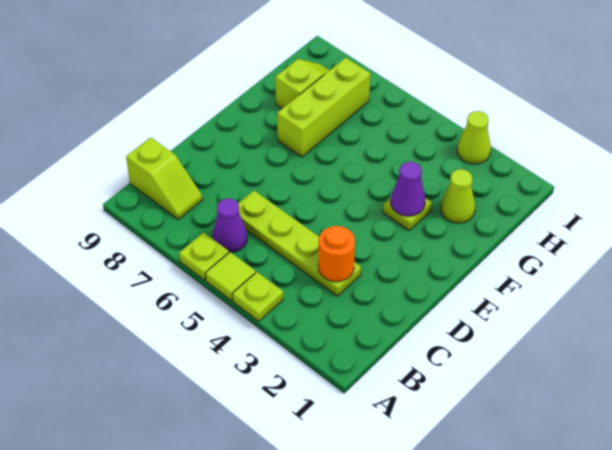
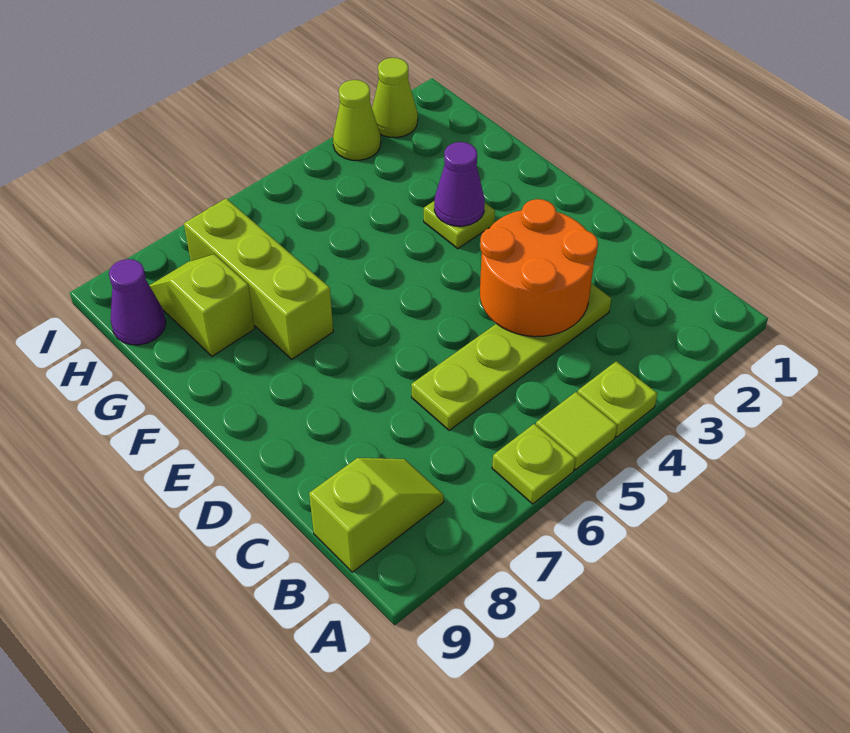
purple 1x1 cone [213,198,247,252] -> purple 1x1 cone moved to [109,259,166,345]
orange 1x1 round brick [318,226,355,282] -> orange 2x2 round brick [480,199,598,337]
lime 1x1 cone [441,169,475,223] -> lime 1x1 cone moved to [372,58,418,138]

